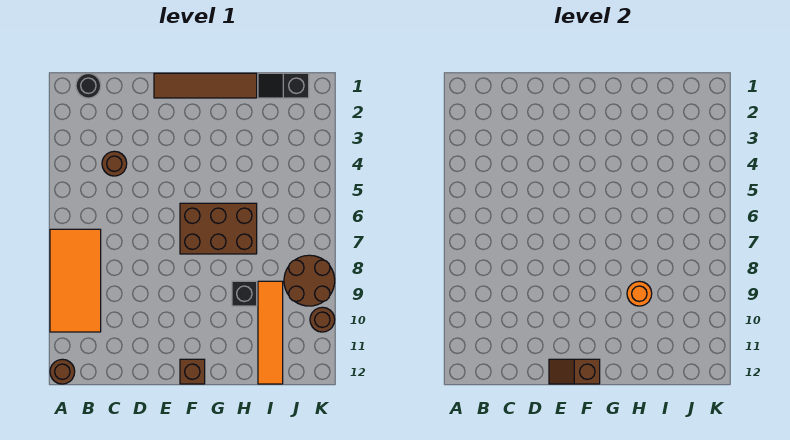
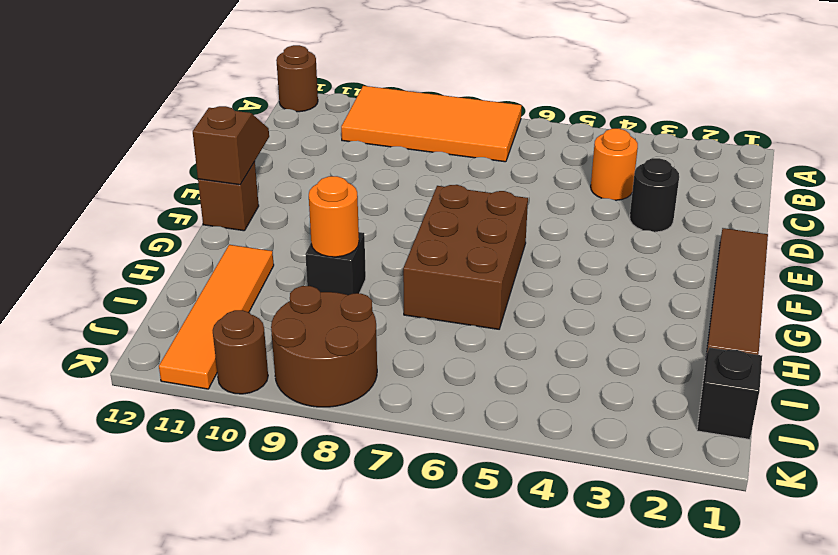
black 1x1 round brick [76,73,101,98] -> black 1x1 round brick moved to [630,158,679,232]
brown 1x1 round brick [102,151,127,176] -> orange 1x1 round brick [591,129,638,200]
orange 1x4 tile [258,281,283,384] -> orange 1x4 tile turned to [159,245,274,389]

